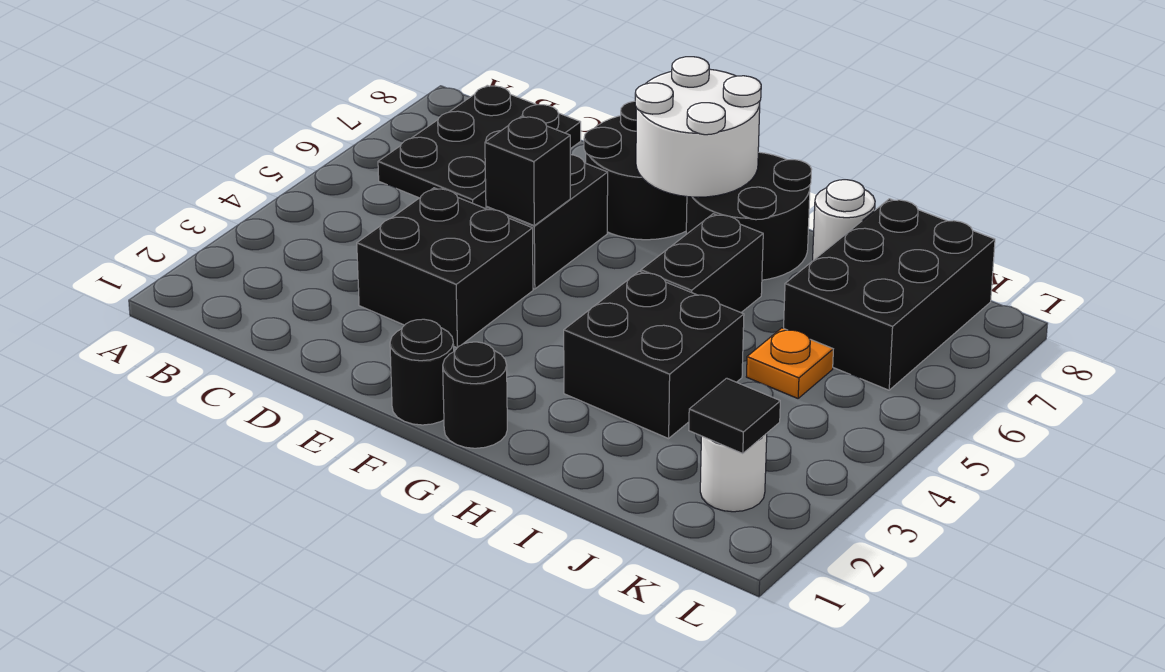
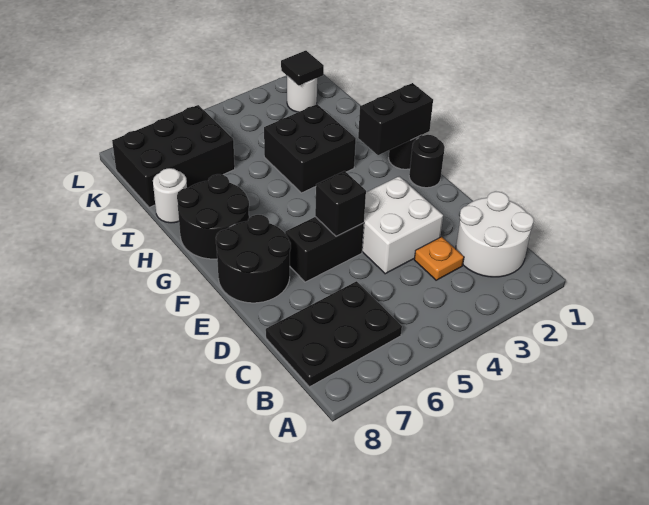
black 2x2 brick [357,188,533,348] -> white 2x2 brick [362,176,443,274]
white 2x2 round brick [635,57,761,197] -> white 2x2 round brick moved to [456,192,534,277]
black 1x2 brick [641,214,763,313] -> black 1x2 brick moved to [358,83,433,155]
orange 1x1 plate [746,328,833,398] -> orange 1x1 plate moved to [414,237,464,280]

